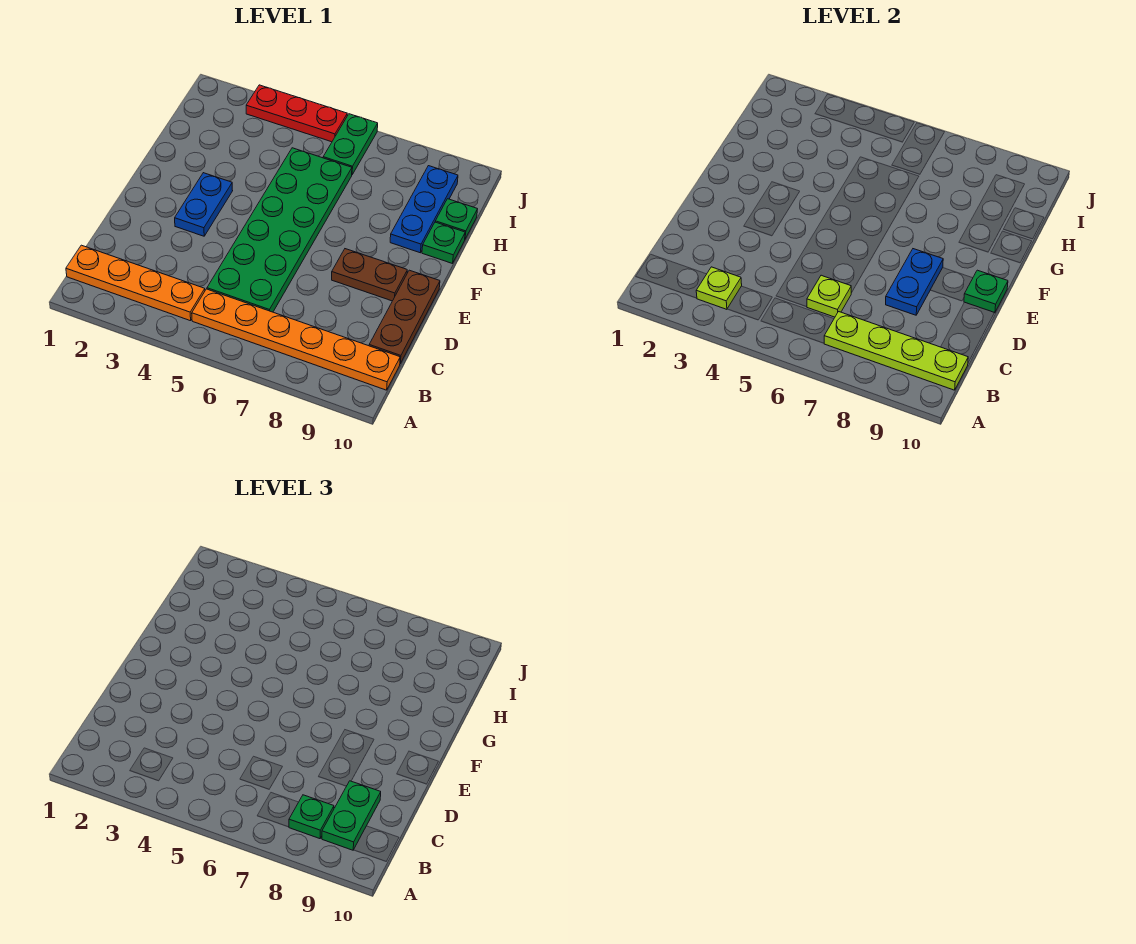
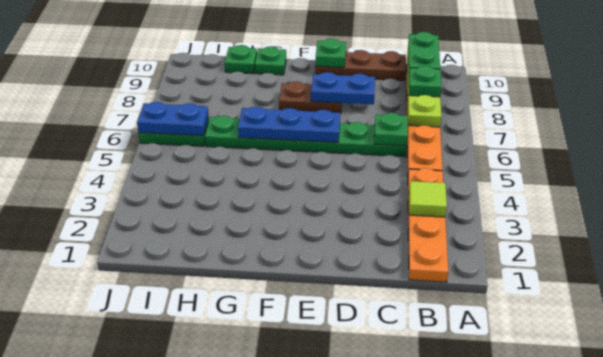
lime 1x1 plate [696,267,742,309] -> lime 1x1 tile [409,181,447,217]
green 1x2 plate [322,781,381,850] -> green 1x2 plate turned to [408,32,440,69]
green 2x6 plate [207,148,352,312] -> green 1x6 plate [205,116,407,157]
lime 1x1 plate [807,275,851,317] -> green 1x1 plate [374,113,408,146]
blue 1x2 plate [175,173,233,236] -> blue 1x2 plate moved to [137,102,208,136]
brown 1x2 plate [332,249,407,301] -> brown 1x2 plate turned to [279,81,342,113]
blue 1x3 plate [390,166,458,253] -> blue 1x3 plate moved to [238,106,340,142]
red 1x3 plate [246,85,347,142] -> none

